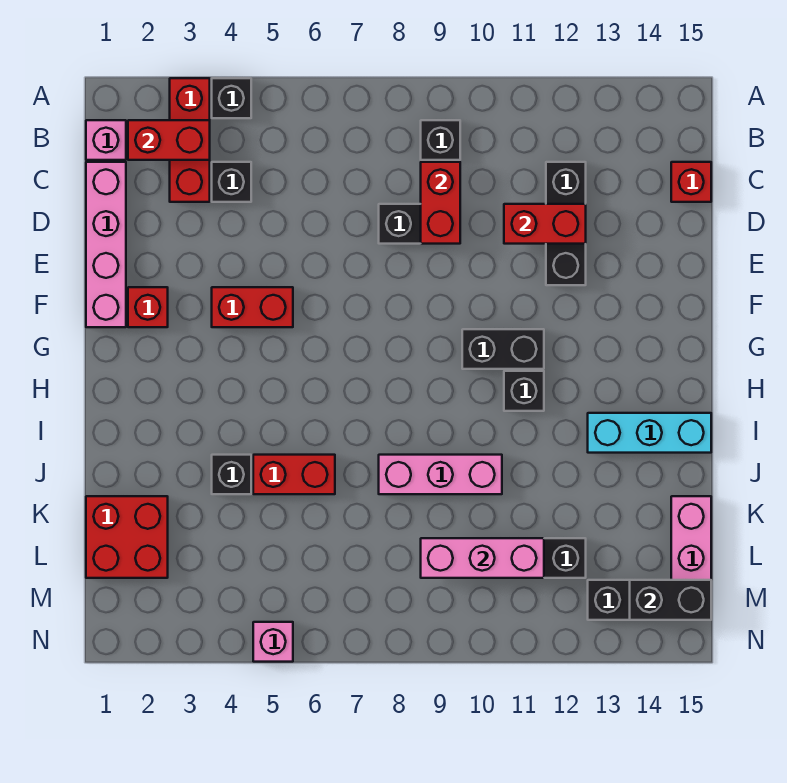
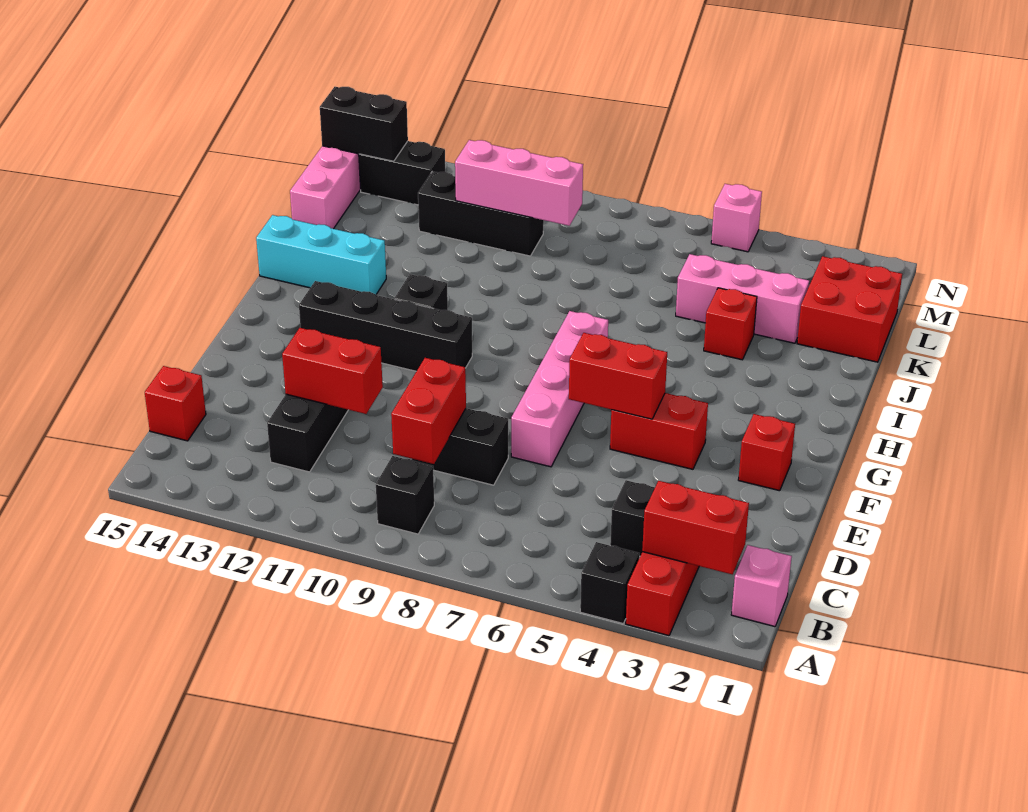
pink 1x4 brick [86,162,126,327] -> pink 1x4 brick moved to [511,311,608,467]
black 1x2 brick [462,329,544,369] -> black 1x4 brick [299,281,472,371]
black 1x1 brick [212,455,251,494] -> red 1x1 brick [704,288,757,360]
red 1x2 brick [253,455,335,494] -> red 1x2 brick moved to [569,333,667,419]
pink 1x3 brick [379,455,502,494] -> pink 1x3 brick moved to [676,254,809,343]

